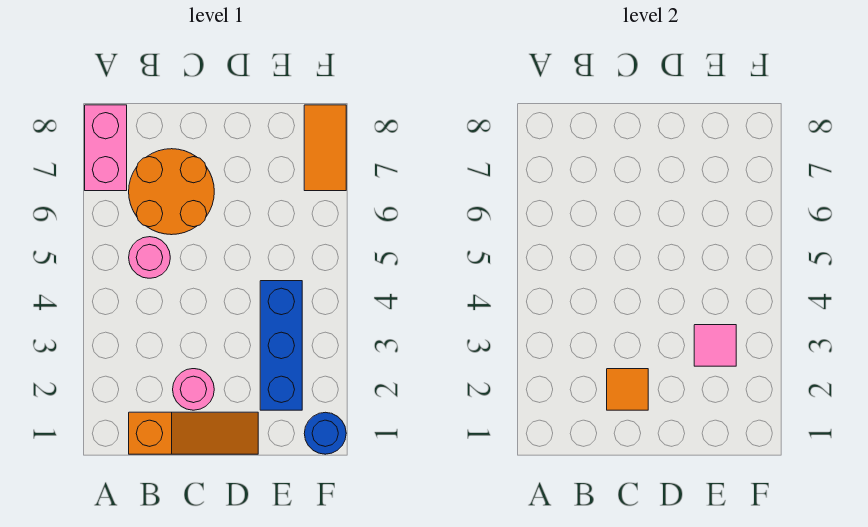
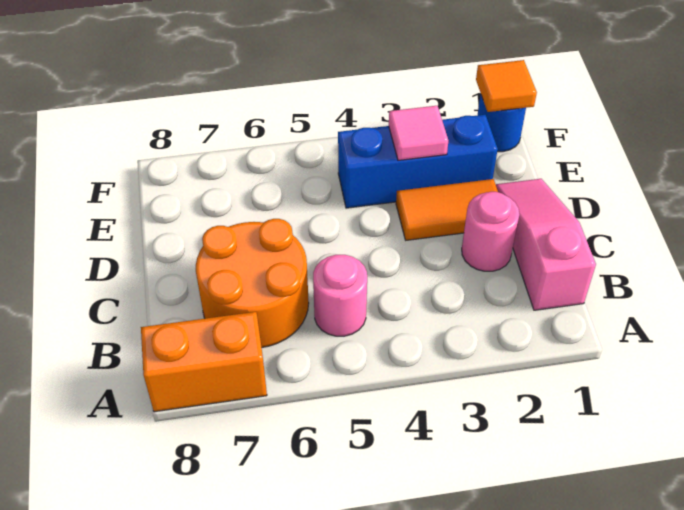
pink 1x2 brick [85,105,127,191] -> orange 1x2 brick [141,312,267,412]
orange 1x3 slope [129,412,258,454] -> pink 1x3 slope [496,179,596,310]
orange 1x1 tile [607,369,648,410] -> orange 1x1 tile moved to [476,60,537,112]
orange 1x2 tile [304,105,346,191] -> orange 1x2 tile moved to [396,179,498,240]

